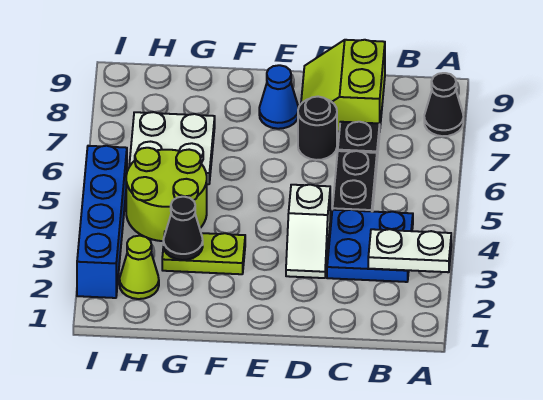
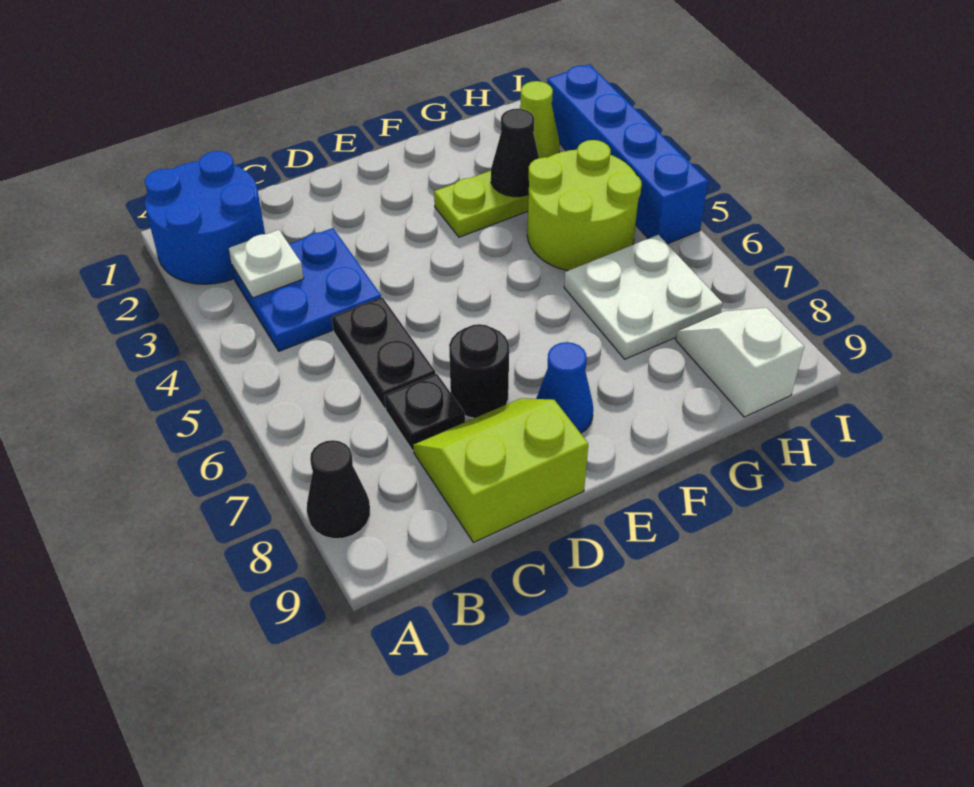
none -> blue 2x2 round brick [145,151,265,284]
white 1x2 plate [368,229,451,272] -> white 1x1 plate [228,230,304,298]
lime 2x2 slope [301,40,385,131] -> lime 2x2 slope turned to [413,398,588,542]
white 1x2 slope [286,185,330,278] -> white 1x2 slope moved to [676,308,804,417]

